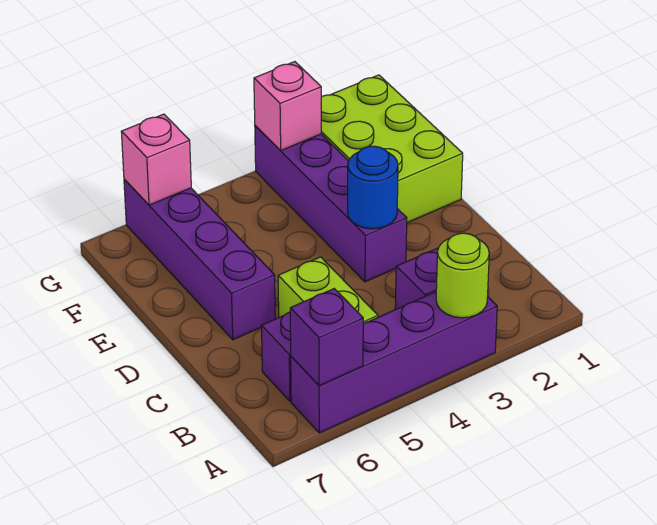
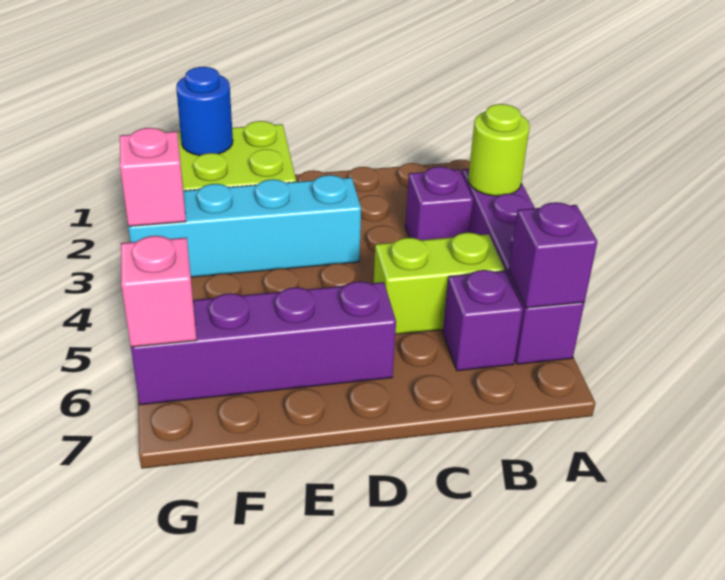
purple 1x4 brick [255,126,407,282] -> cyan 1x4 brick [129,175,361,277]
blue 1x1 round brick [348,146,398,229] -> blue 1x1 round brick moved to [176,67,233,156]

